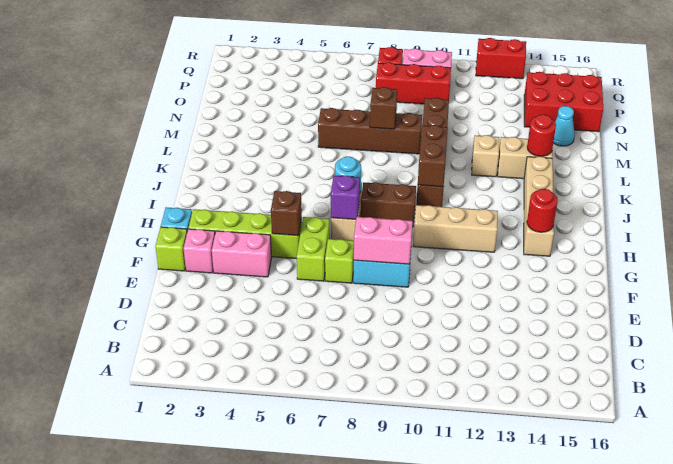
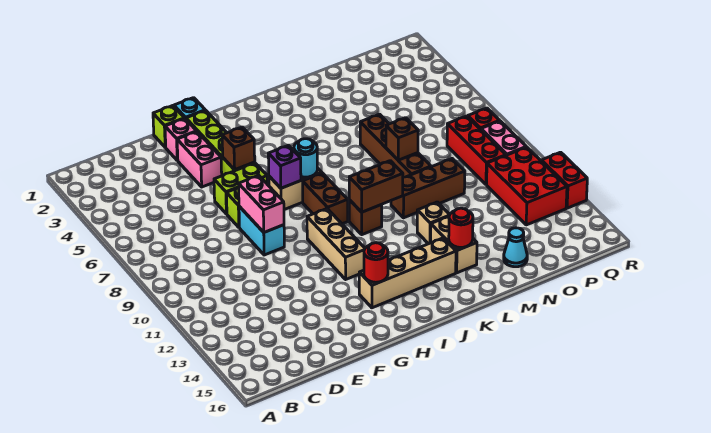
red 2x3 brick [524,72,603,132] -> red 2x3 brick moved to [487,147,567,225]

